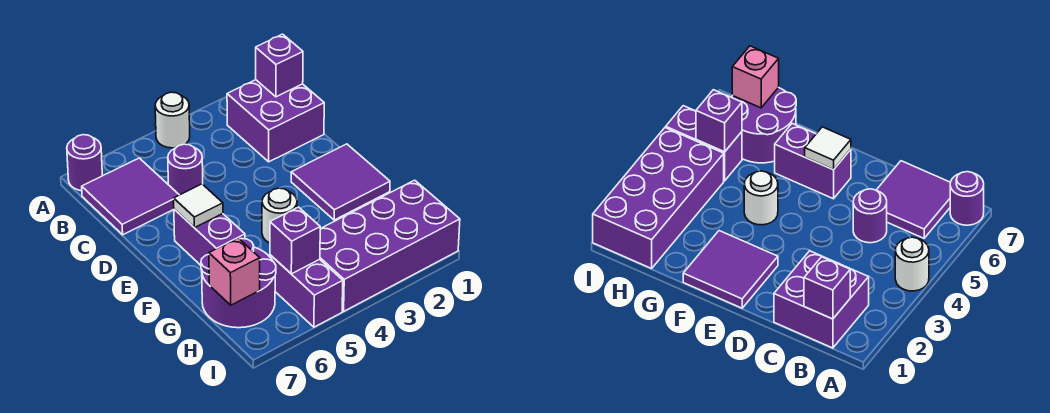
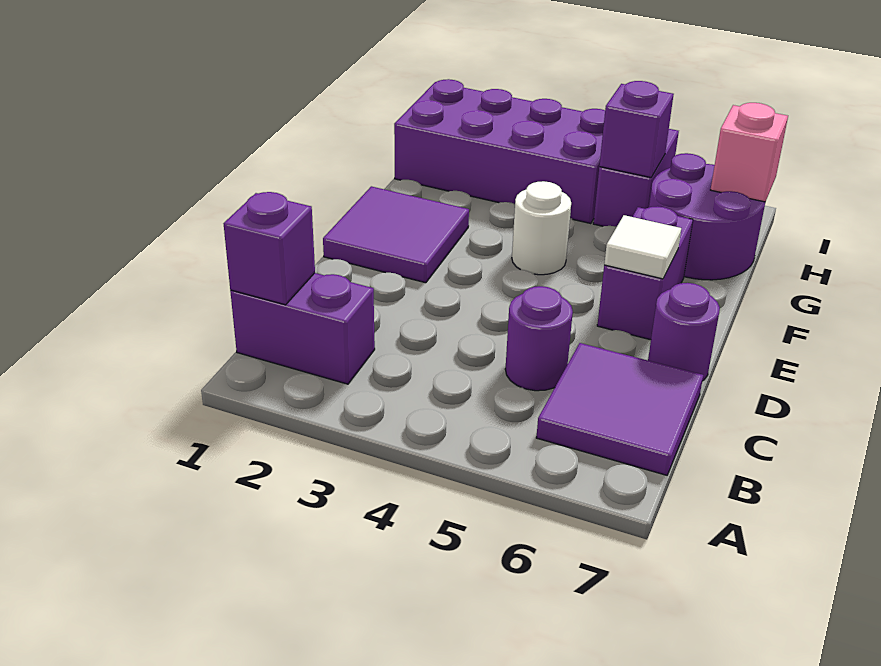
white 1x1 round brick [155,92,190,148] -> none
purple 1x1 round brick [67,135,102,191] -> purple 1x1 round brick moved to [648,283,720,381]
purple 2x2 brick [227,80,324,162] -> purple 1x2 brick [230,273,375,384]

